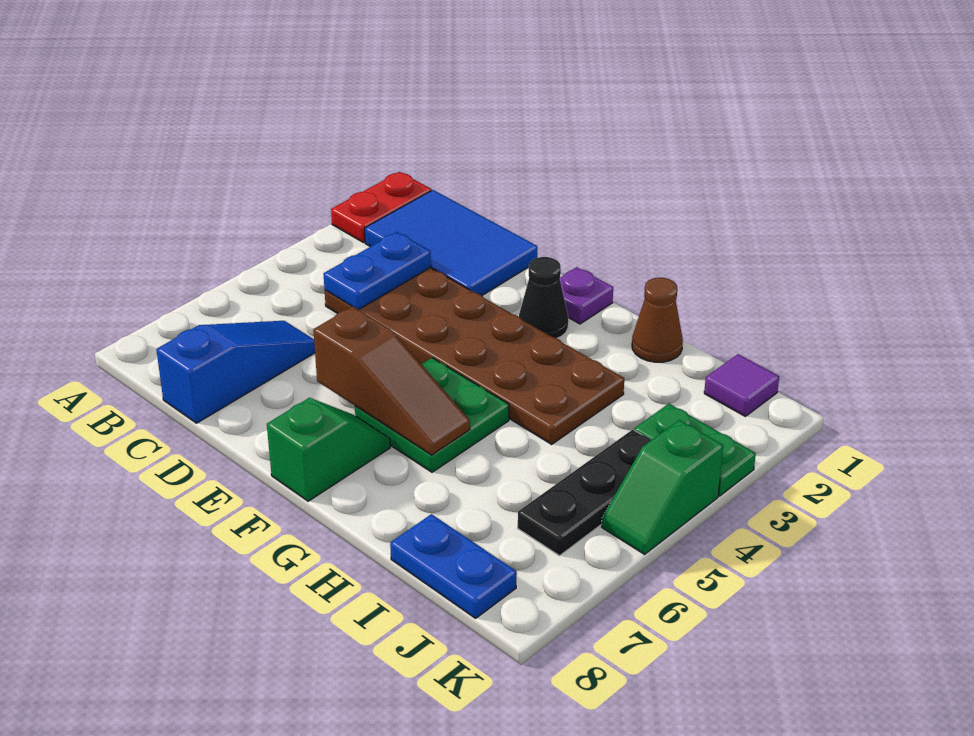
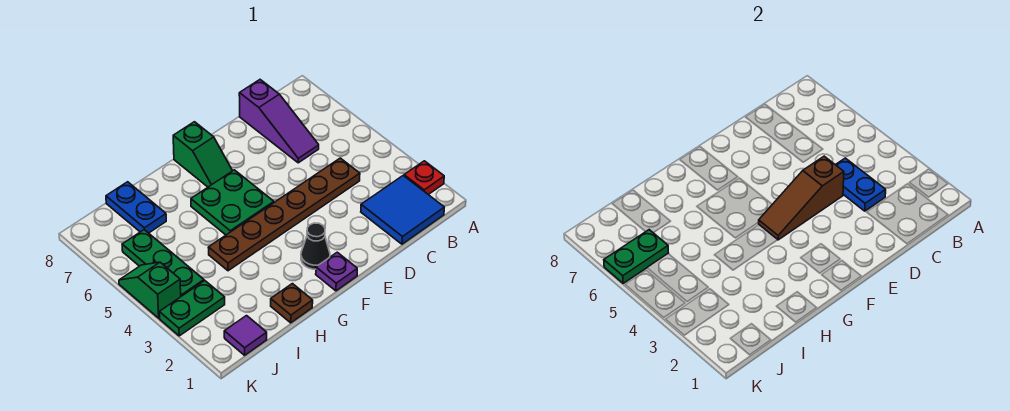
red 1x2 plate [331,172,431,243] -> red 1x1 plate [404,161,444,195]
blue 2x3 tile [365,190,537,295] -> blue 2x2 tile [361,176,444,244]
brown 2x6 plate [325,267,624,444] -> brown 1x6 plate [208,158,360,271]
blue 1x3 slope [156,321,315,423] -> purple 1x3 slope [239,80,319,163]
brown 1x3 slope [313,306,470,455] -> brown 1x3 slope moved to [758,156,844,240]
brown 1x1 cone [632,278,683,362] -> brown 1x1 plate [271,284,313,323]
blue 1x2 plate [390,514,517,618] -> blue 1x2 plate turned to [106,182,166,233]
black 1x3 plate [518,430,651,556] -> green 1x3 plate [122,230,204,296]
none -> green 1x2 plate [604,230,668,283]

